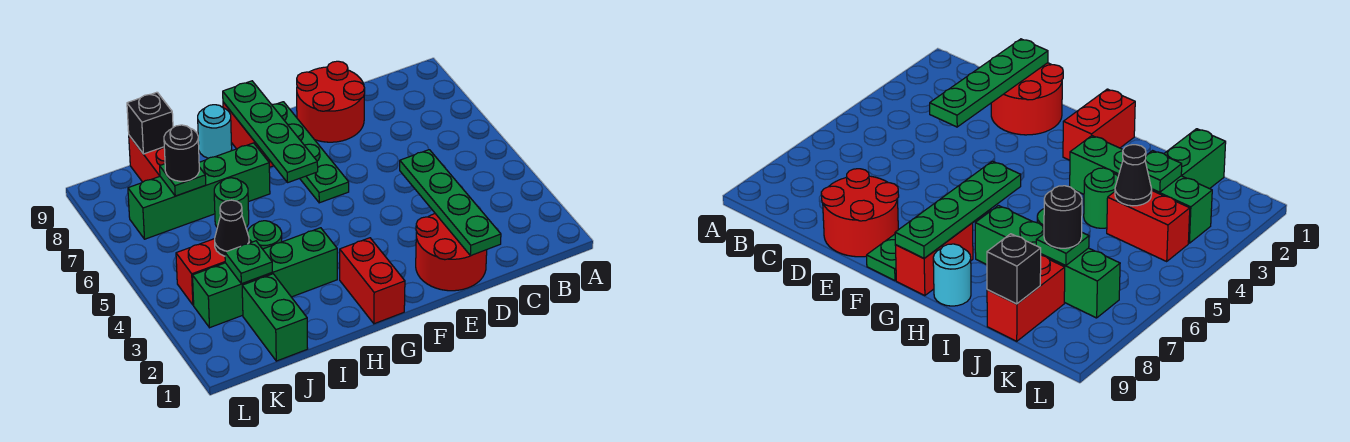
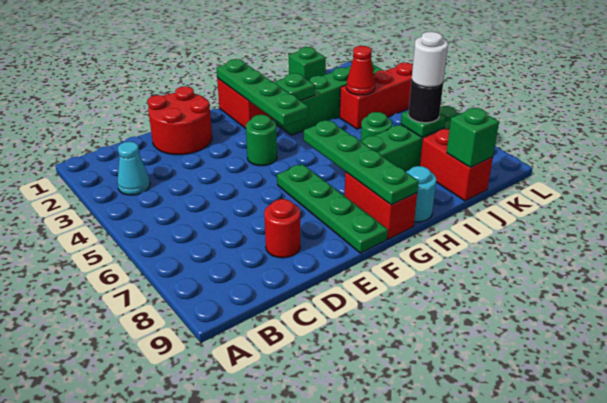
none -> cyan 1x1 cone [117,142,150,195]
green 1x4 plate [400,150,501,256] -> green 1x4 plate moved to [217,59,309,126]
red 2x2 round brick [297,61,365,142] -> red 1x1 round brick [264,199,300,258]
green 1x1 round brick [247,221,282,249] -> green 1x1 round brick moved to [246,115,277,166]
green 1x2 brick [242,274,308,361] -> green 1x1 brick [289,47,326,81]
green 1x1 plate [225,241,272,284] -> green 1x1 plate moved to [274,73,315,101]
red 1x2 brick [176,239,225,305] -> red 1x3 brick [340,63,413,129]
black 1x1 cone [215,200,249,256] -> red 1x1 cone [346,46,375,95]
none -> white 1x1 round brick [411,32,448,87]
black 1x1 brick [127,92,173,154] -> green 1x1 brick [447,108,499,167]

